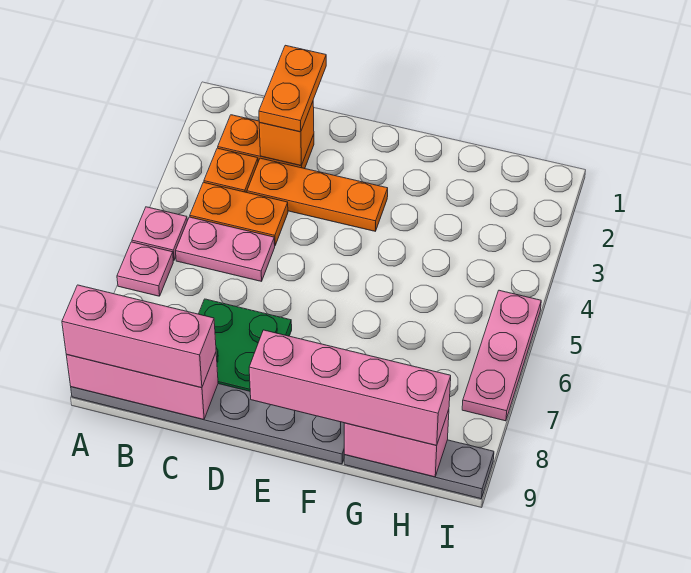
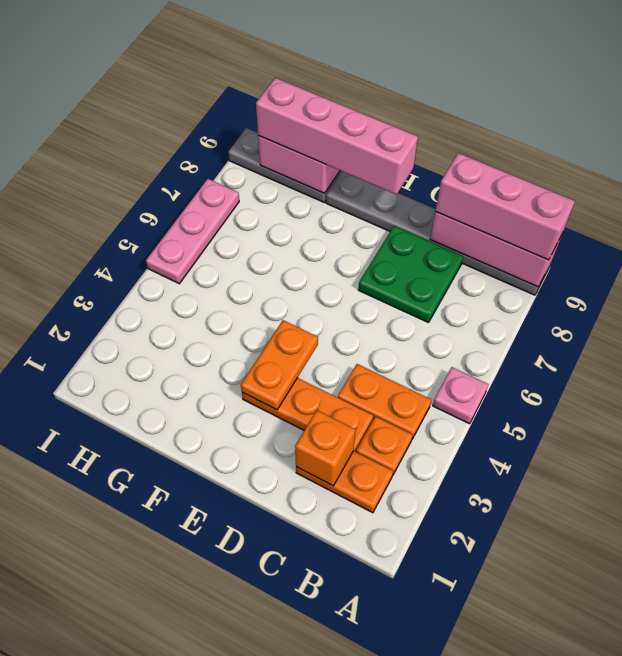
pink 1x1 plate [117,242,173,296] -> none
pink 1x2 plate [176,217,275,281] -> none
orange 1x2 plate [259,45,326,132] -> orange 1x2 plate moved to [241,320,318,410]

